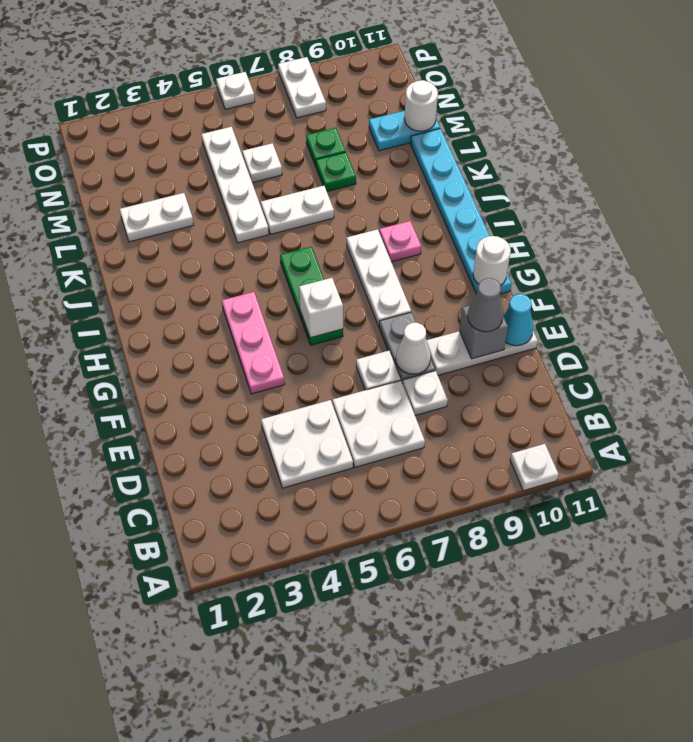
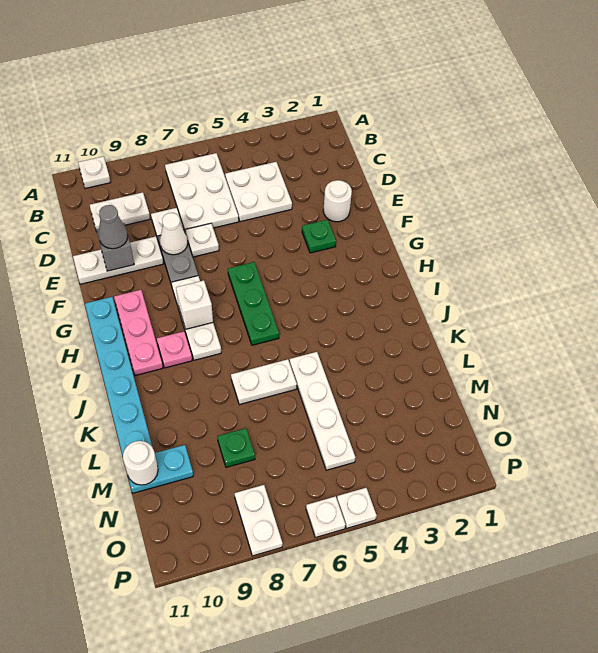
white 2x2 plate [333,380,425,467] -> white 2x3 plate [165,153,239,233]
cyan 1x1 cone [503,294,533,346] -> none
pink 1x3 plate [222,292,285,394] -> pink 1x3 plate moved to [114,290,163,376]
white 1x1 brick [299,278,343,338] -> white 1x1 brick moved to [176,280,213,329]
white 1x1 round brick [473,236,511,286] -> white 1x1 round brick moved to [323,180,352,222]
white 1x2 plate [120,193,194,242] -> white 1x2 plate moved to [90,192,150,232]
green 1x1 plate [316,152,356,191] -> green 1x1 plate moved to [302,220,336,253]
white 1x1 plate [242,143,282,183] -> white 1x1 plate moved to [337,488,377,528]

